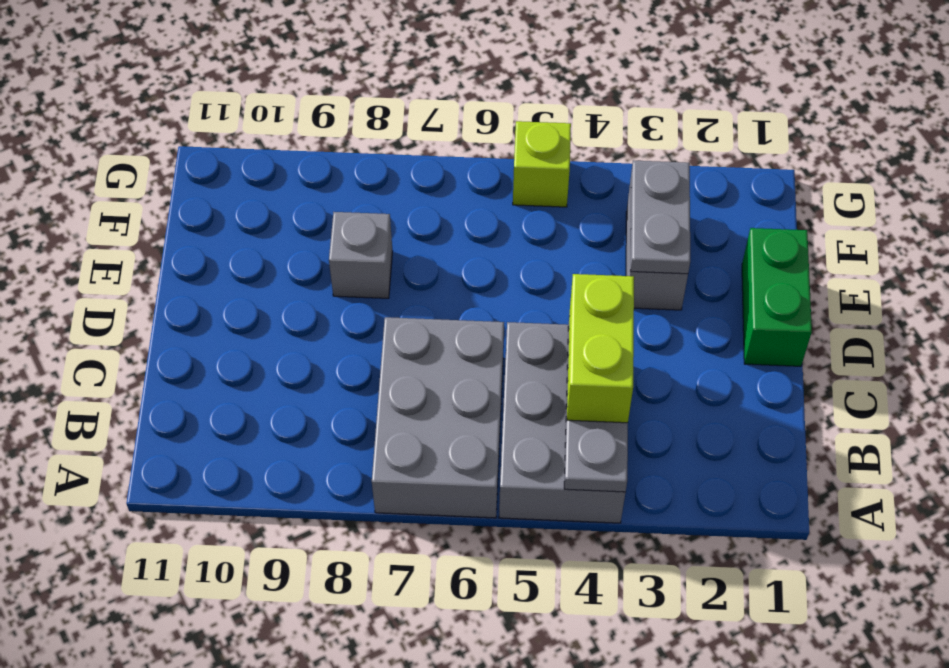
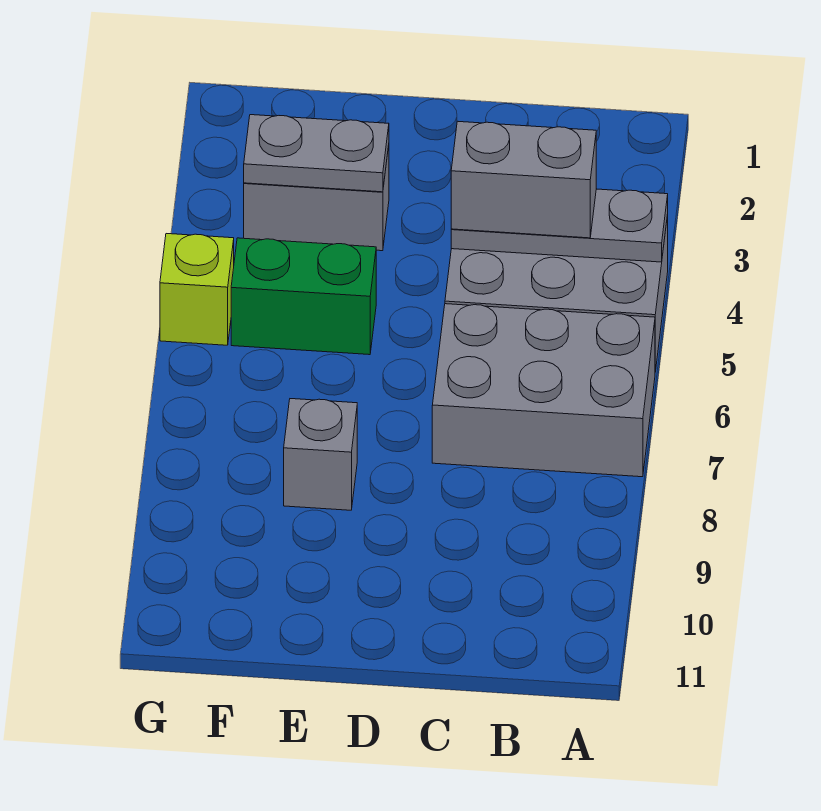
lime 1x2 brick [567,274,634,423] -> grey 1x2 brick [451,122,596,238]
green 1x2 brick [742,228,812,366] -> green 1x2 brick moved to [231,238,376,355]

